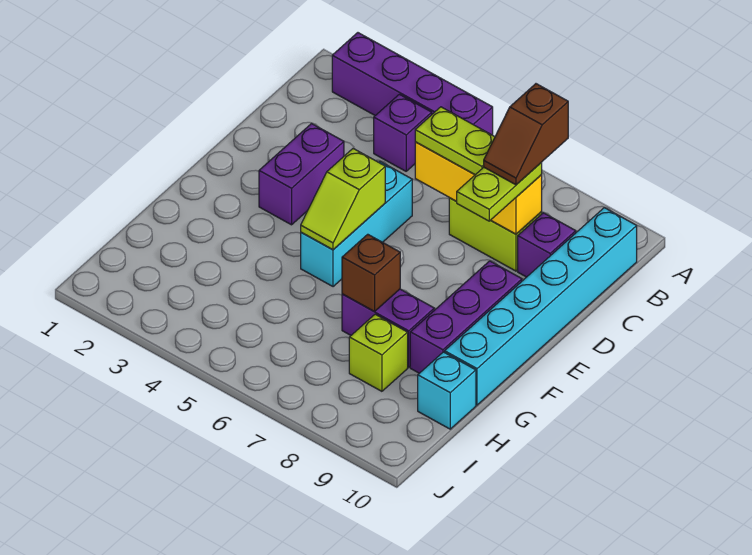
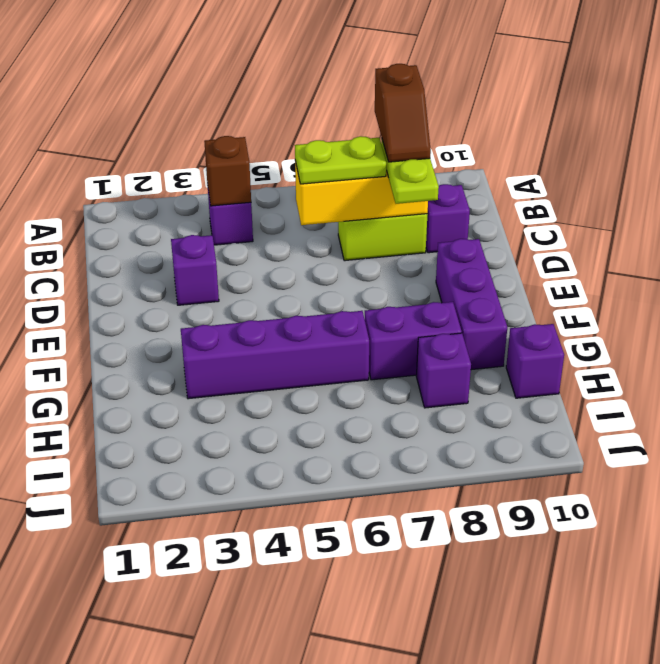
purple 1x4 brick [332,33,493,135] -> purple 1x4 brick moved to [181,311,369,399]
cyan 1x6 brick [445,208,637,405] -> none
purple 1x2 brick [259,124,344,225] -> purple 1x1 brick [171,235,219,305]
cyan 1x3 brick [301,161,412,287] -> none
lime 1x2 slope [301,149,385,250] -> none
brown 1x1 brick [342,234,400,312] -> brown 1x1 brick moved to [204,136,251,206]
lime 1x1 brick [349,314,408,391] -> purple 1x1 brick [416,333,471,408]
cyan 1x1 brick [418,352,476,429] -> purple 1x1 brick [506,324,564,398]

